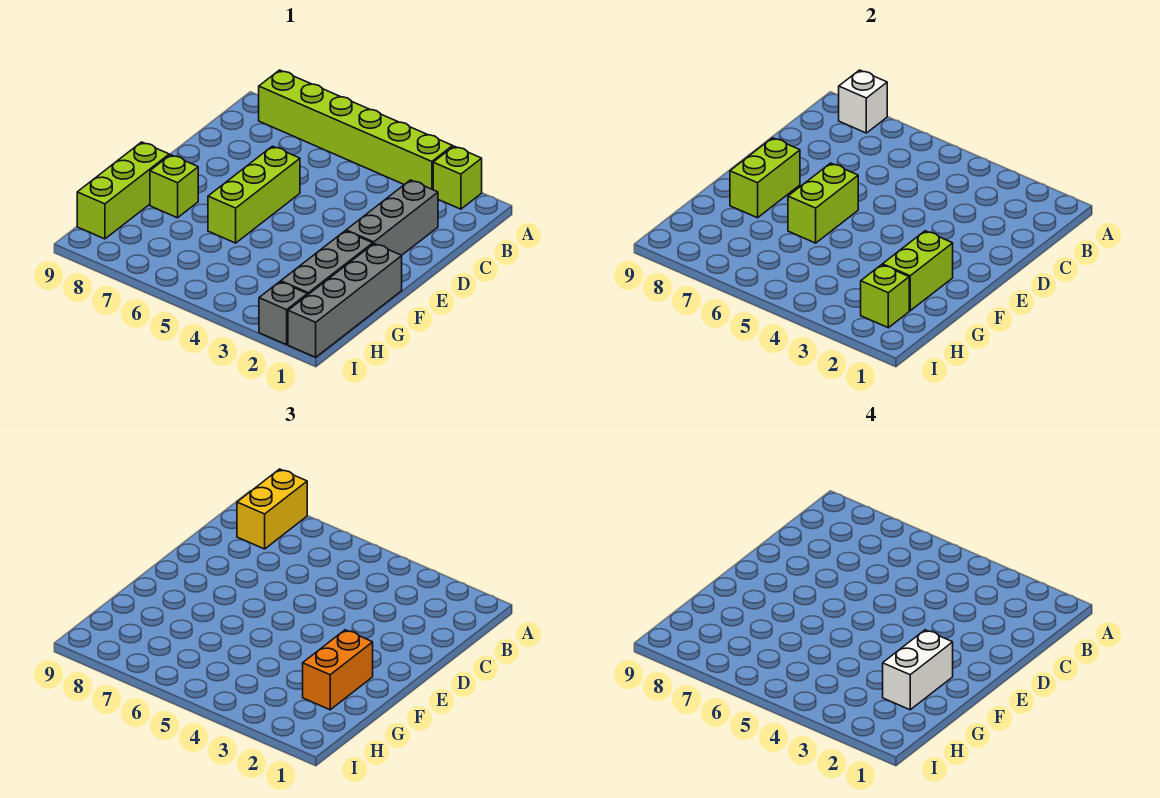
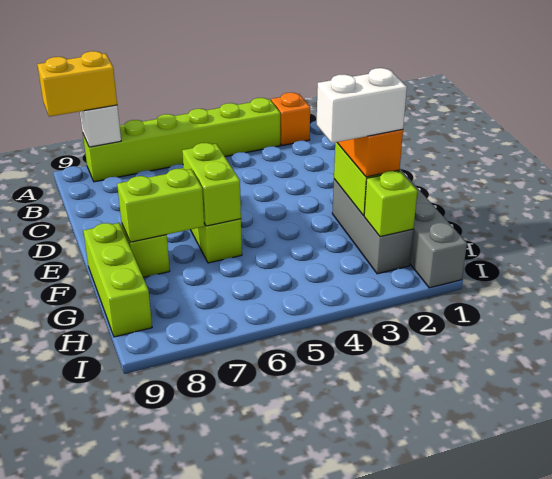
lime 1x1 brick [433,146,482,209] -> orange 1x1 brick [271,92,310,146]
yellow 1x2 brick [237,469,307,549] -> yellow 1x2 brick turned to [37,51,117,117]
grey 1x3 brick [346,180,438,255] -> none
lime 1x2 brick [730,138,800,218] -> lime 1x2 brick turned to [117,169,204,242]
white 1x2 brick [883,630,953,710] -> white 1x2 brick turned to [316,68,407,143]
grey 1x1 brick [259,282,307,345] -> none

